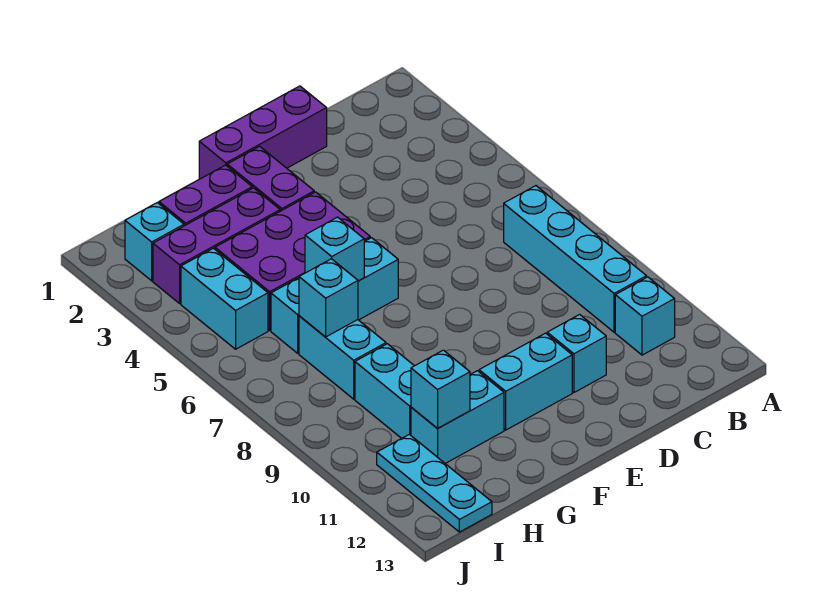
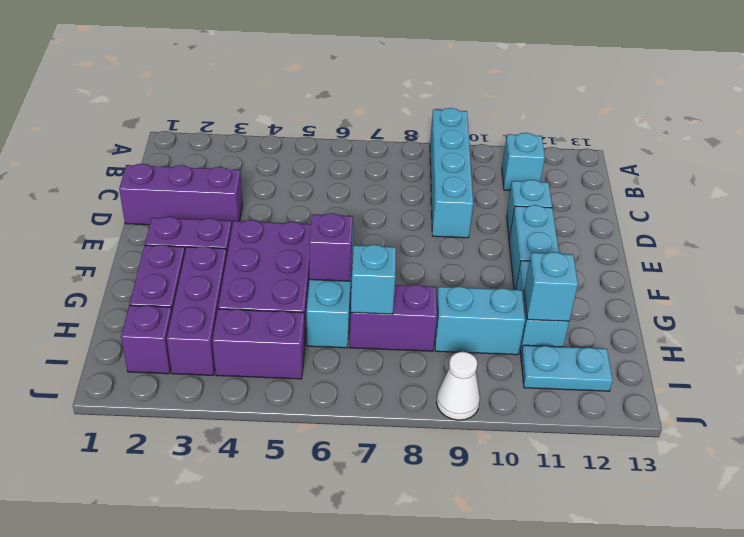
cyan 1x4 brick [504,186,647,332] -> cyan 1x4 brick turned to [430,108,473,238]
purple 1x3 brick [199,86,327,179] -> purple 1x3 brick turned to [119,164,243,225]
cyan 1x1 brick [305,217,364,281] -> purple 1x1 brick [309,213,353,281]
cyan 1x2 brick [299,316,386,399] -> purple 1x2 brick [350,285,437,351]
cyan 1x1 brick [125,203,184,281] -> purple 1x1 brick [121,305,172,374]
cyan 1x2 brick [181,248,268,349] -> purple 1x2 brick [212,309,305,379]
cyan 1x3 plate [377,434,492,532] -> cyan 1x2 plate [521,345,613,391]
none -> white 1x1 cone [437,352,480,420]

